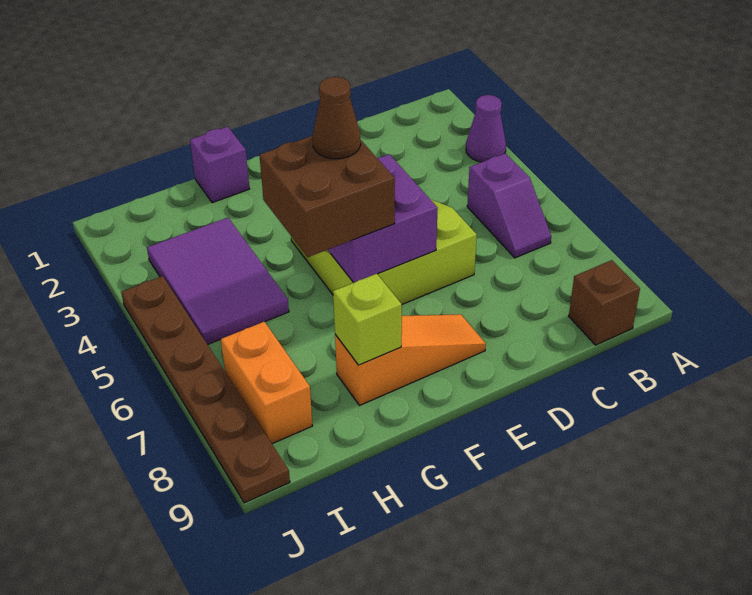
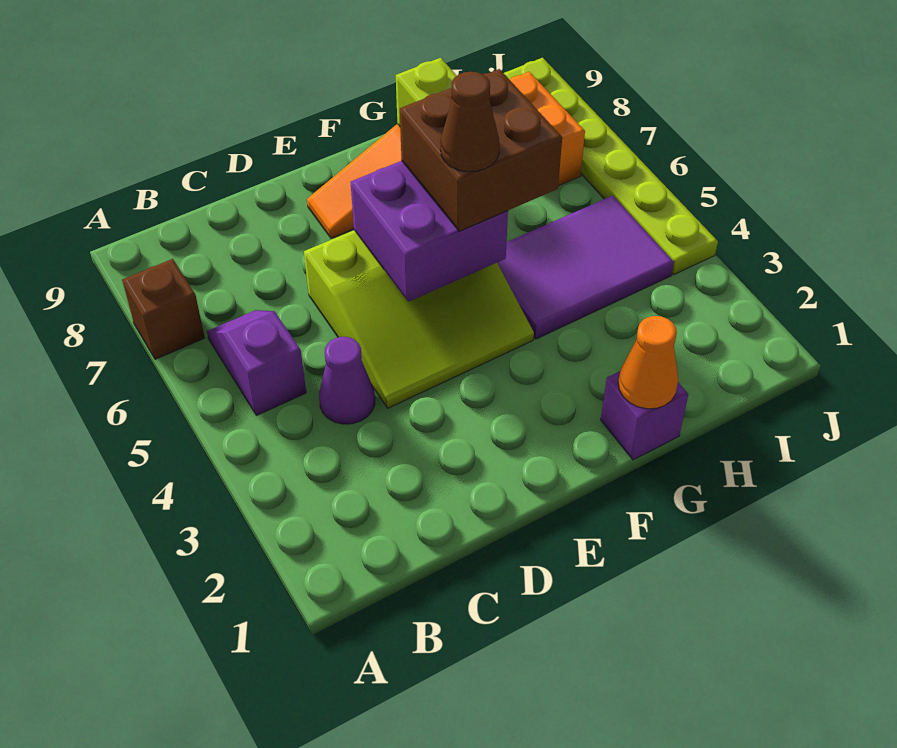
purple 1x1 cone [466,95,506,162] -> purple 1x1 cone moved to [319,337,375,424]
brown 1x1 brick [569,260,640,345] -> brown 1x1 brick moved to [122,259,205,359]
none -> orange 1x1 cone [618,316,678,409]
purple 2x3 tile [147,218,289,345] -> purple 2x3 tile turned to [497,196,674,339]
brown 1x6 plate [121,276,290,503] -> lime 1x6 plate [504,58,718,275]

